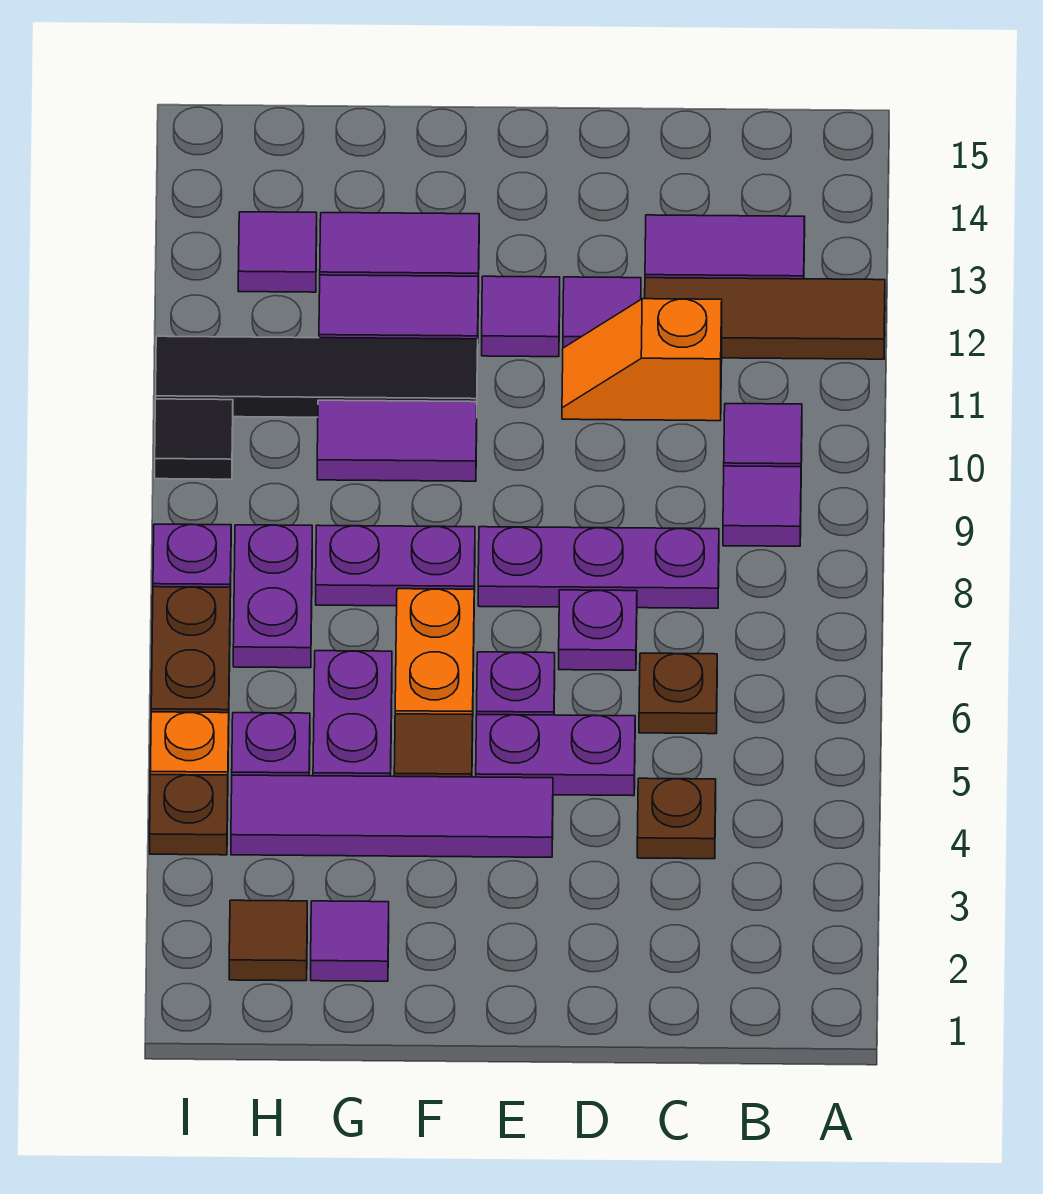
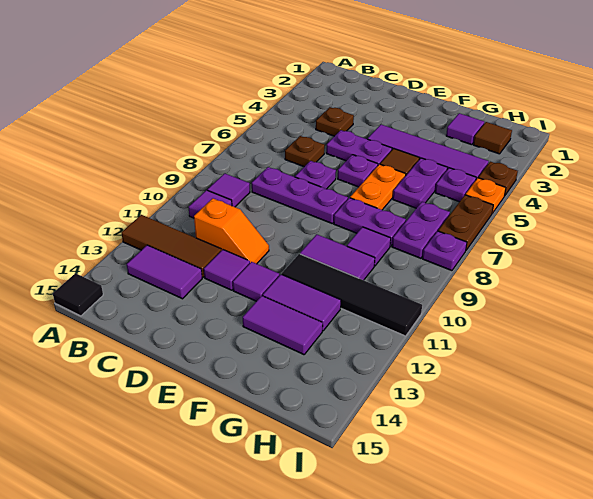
purple 1x1 tile [238,212,317,292] -> purple 1x1 tile moved to [347,227,391,266]
black 1x1 tile [155,399,233,479] -> black 1x1 tile moved to [53,273,103,316]

